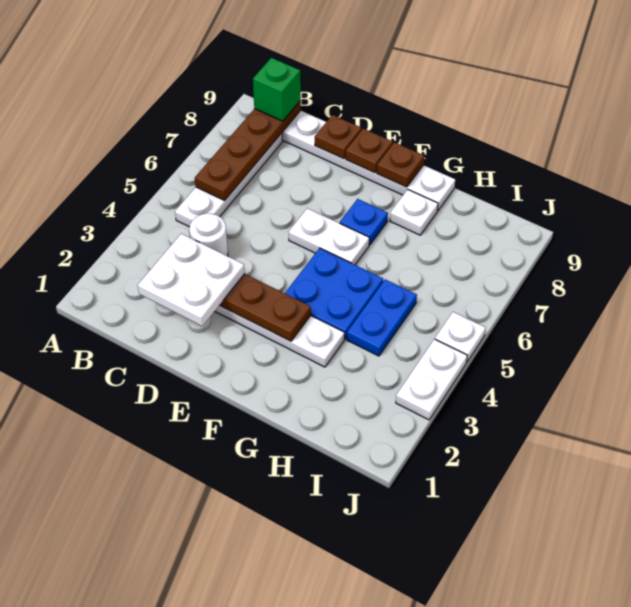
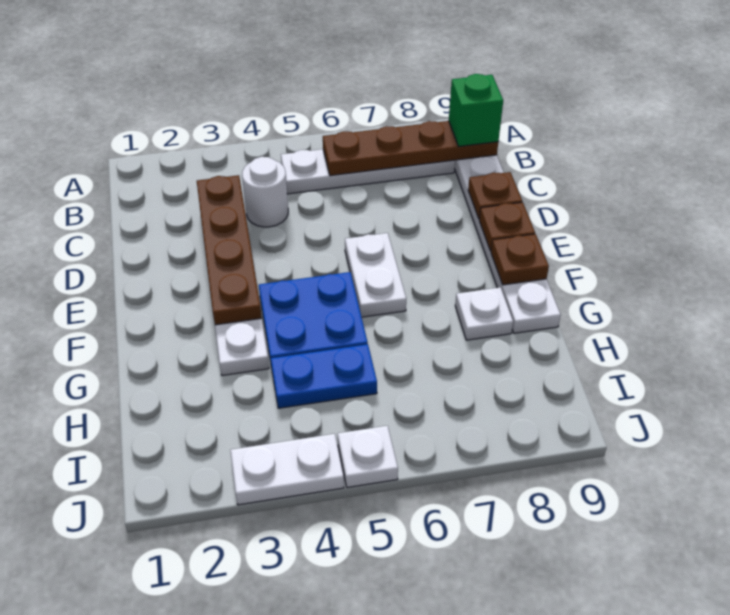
white 2x2 plate [138,234,245,326] -> none
blue 1x1 plate [340,199,388,245] -> none

